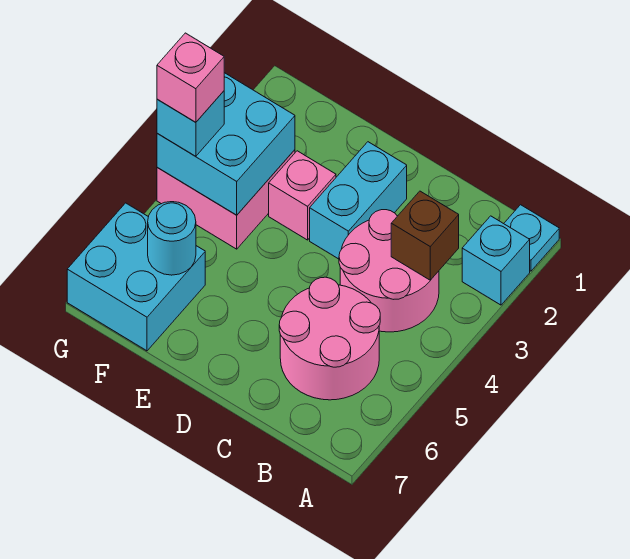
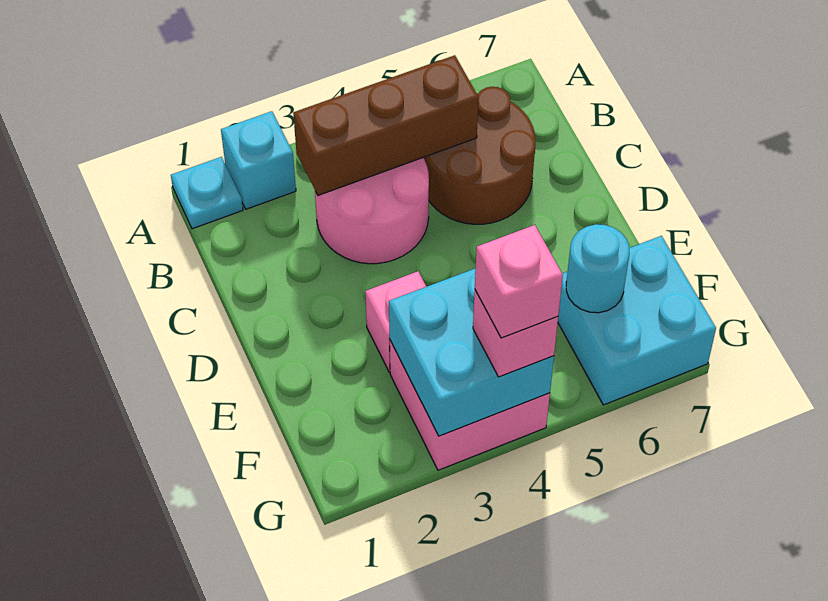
brown 1x1 brick [391,191,459,280] -> brown 1x3 brick [293,55,478,195]
pink 2x2 round brick [279,277,380,400] -> brown 2x2 round brick [423,87,535,224]
cyan 1x2 brick [310,142,407,259] -> none
cyan 1x1 brick [157,91,224,156] -> pink 1x1 brick [473,290,558,377]

